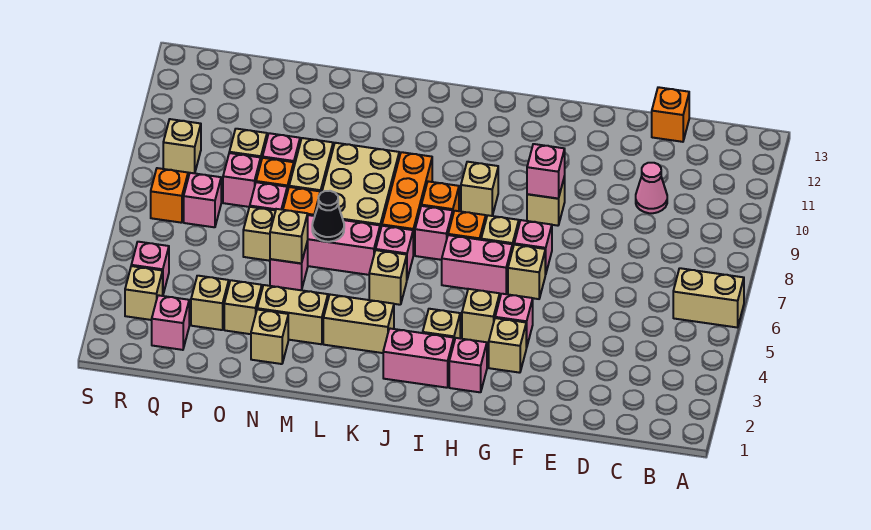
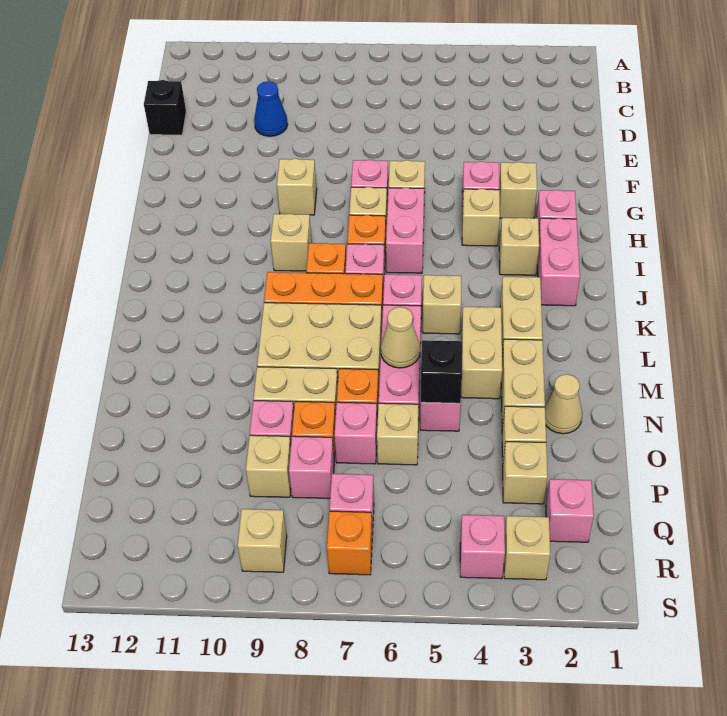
tan 1x2 brick [673,268,744,328] -> tan 1x2 brick moved to [461,307,502,399]
pink 1x1 cone [636,163,667,213] -> blue 1x1 cone [254,81,288,136]
orange 1x1 brick [652,87,689,142] -> black 1x1 brick [144,80,186,135]
pink 1x1 brick [527,144,565,199] -> none
black 1x1 cone [312,191,344,242] -> tan 1x1 cone [381,307,420,368]
tan 1x1 brick [251,310,288,364] -> tan 1x1 cone [545,374,582,434]
tan 1x1 brick [270,209,308,263] -> black 1x1 brick [421,340,462,403]

